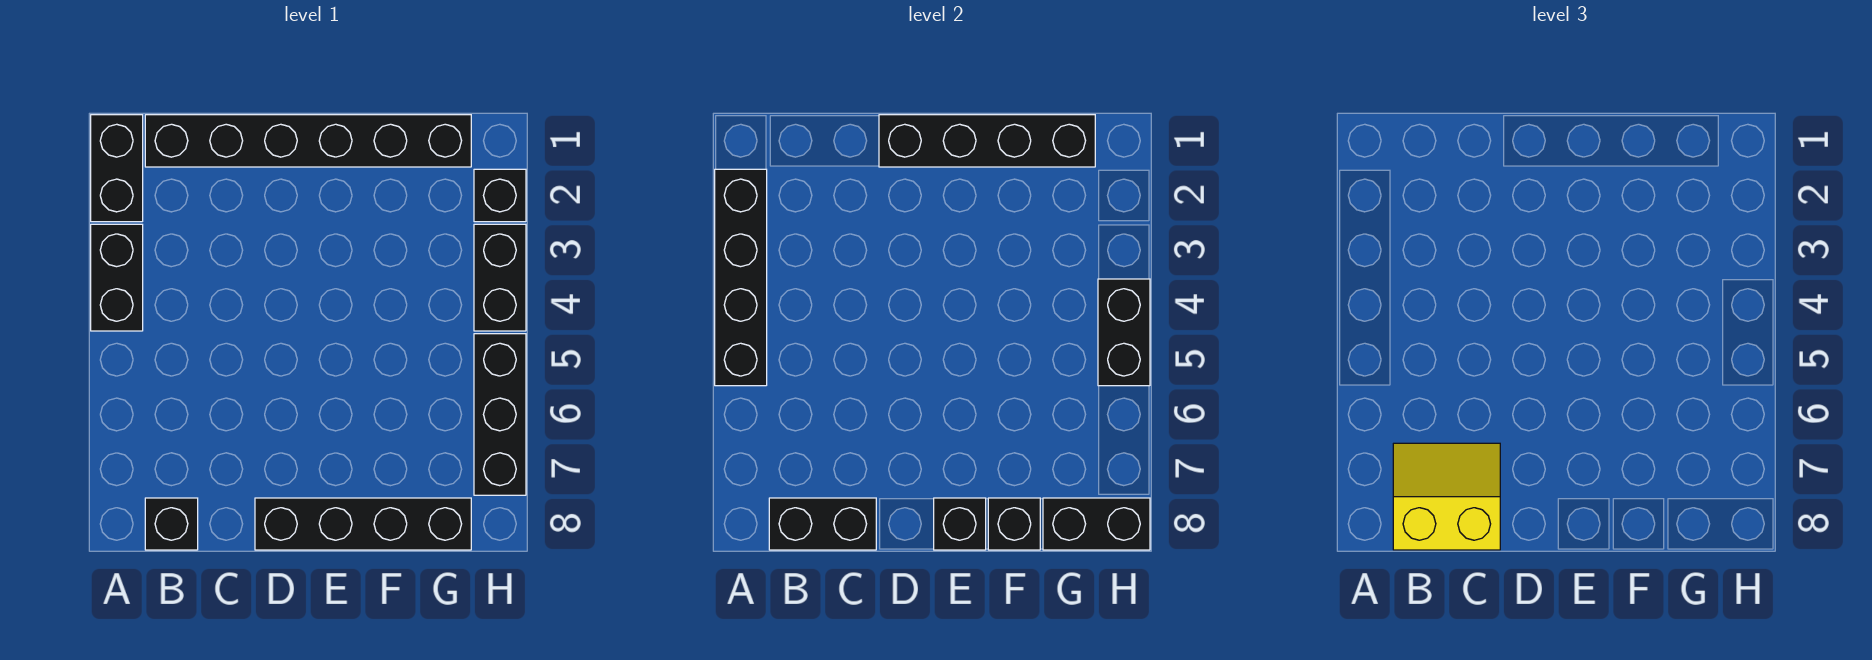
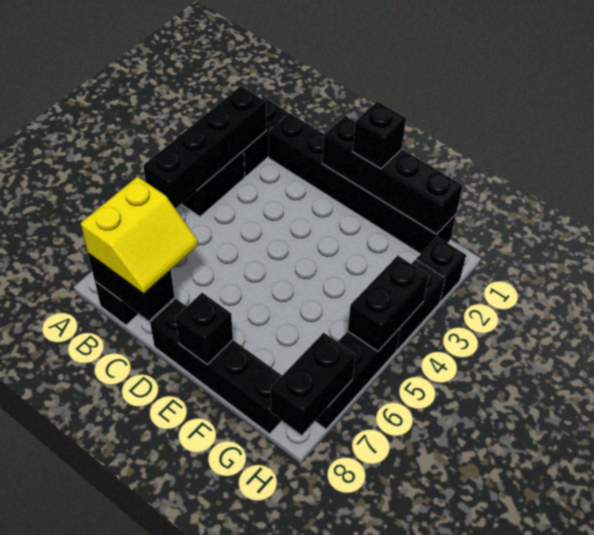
yellow 2x2 slope [1393,443,1500,550] -> yellow 2x2 slope turned to [81,177,198,294]
black 1x1 brick [988,498,1040,550] -> black 1x1 brick moved to [353,101,406,169]
black 1x2 brick [1043,498,1150,550] -> black 1x2 brick turned to [271,333,355,435]

